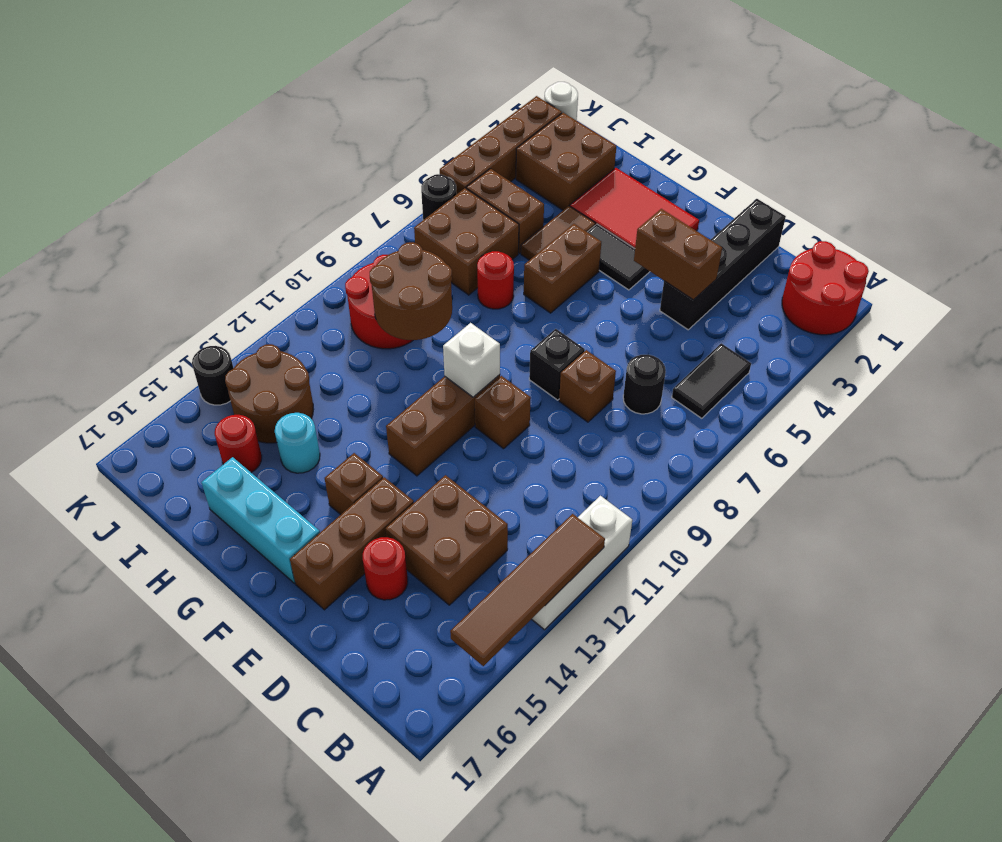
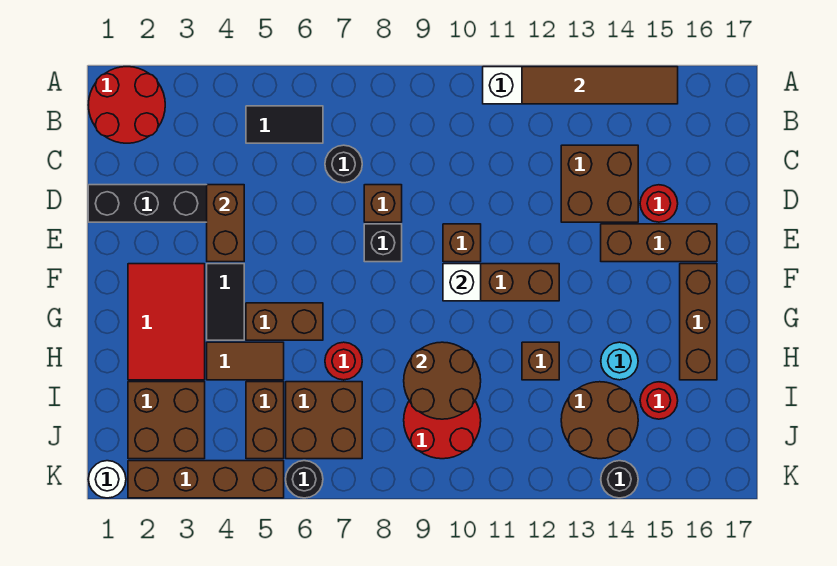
brown 1x1 brick [325,453,383,515] -> brown 1x1 brick moved to [522,342,559,380]
cyan 1x3 brick [202,457,320,583] -> brown 1x3 brick [680,264,717,380]

